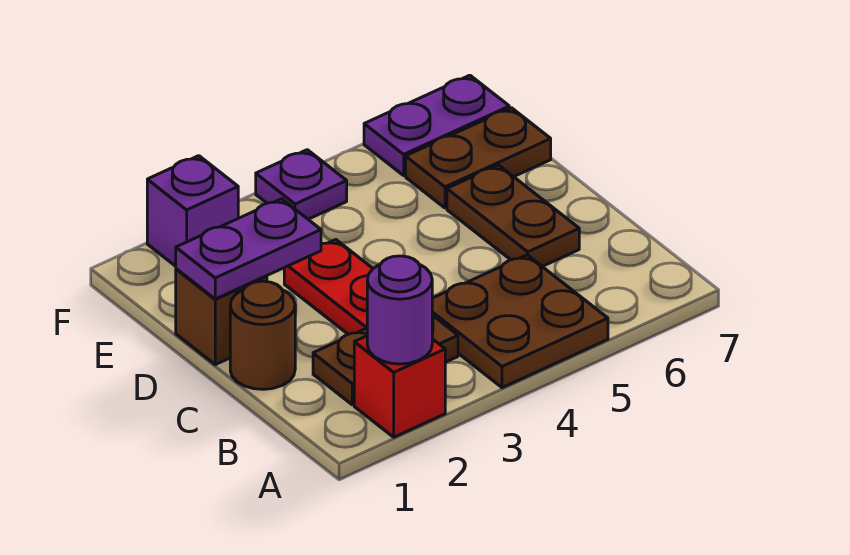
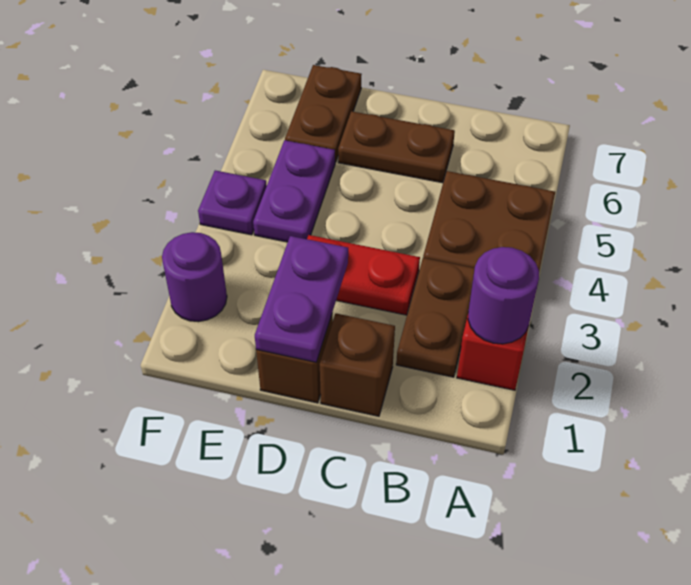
brown 1x1 round brick [230,281,295,389] -> brown 1x1 brick [320,314,395,416]
purple 1x1 brick [147,156,238,266] -> purple 1x1 round brick [162,232,227,322]
purple 1x2 plate [364,75,509,175] -> purple 1x2 plate moved to [253,140,335,242]

